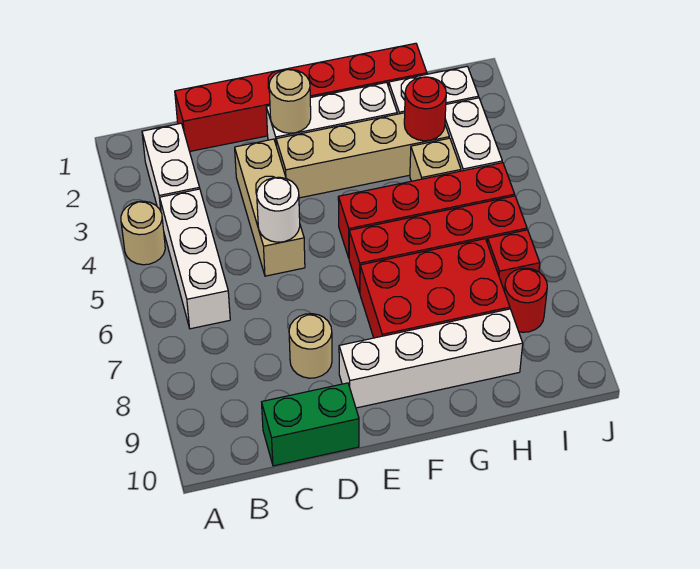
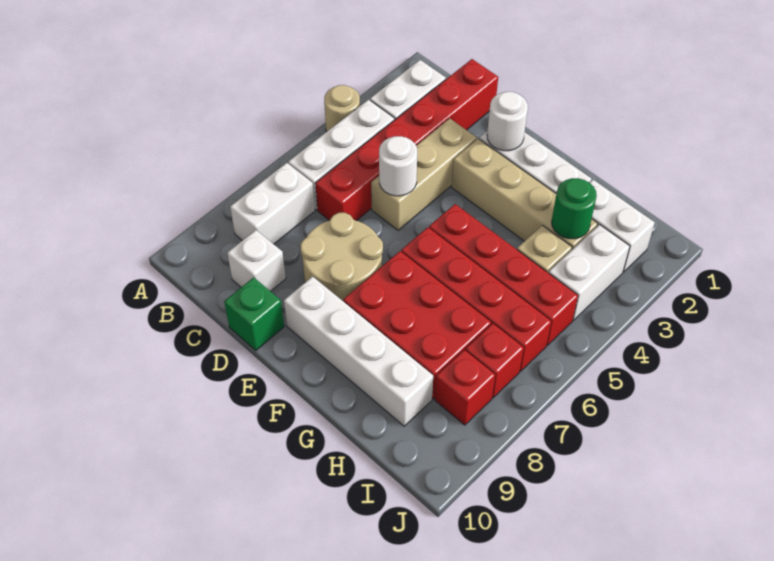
none -> white 1x2 brick [230,163,315,244]
red 1x6 brick [175,43,427,151] -> red 1x6 brick turned to [315,59,498,221]
none -> white 1x1 brick [227,230,286,291]
green 1x2 brick [262,383,359,466] -> green 1x1 brick [224,277,284,350]
tan 1x1 round brick [289,314,332,378] -> tan 2x2 round brick [301,213,383,302]
tan 1x1 round brick [269,70,311,133] -> white 1x1 round brick [487,92,528,151]
red 1x1 round brick [404,77,446,141] -> green 1x1 round brick [552,178,597,239]
red 1x1 round brick [504,268,547,332] -> red 1x1 brick [435,350,495,425]

